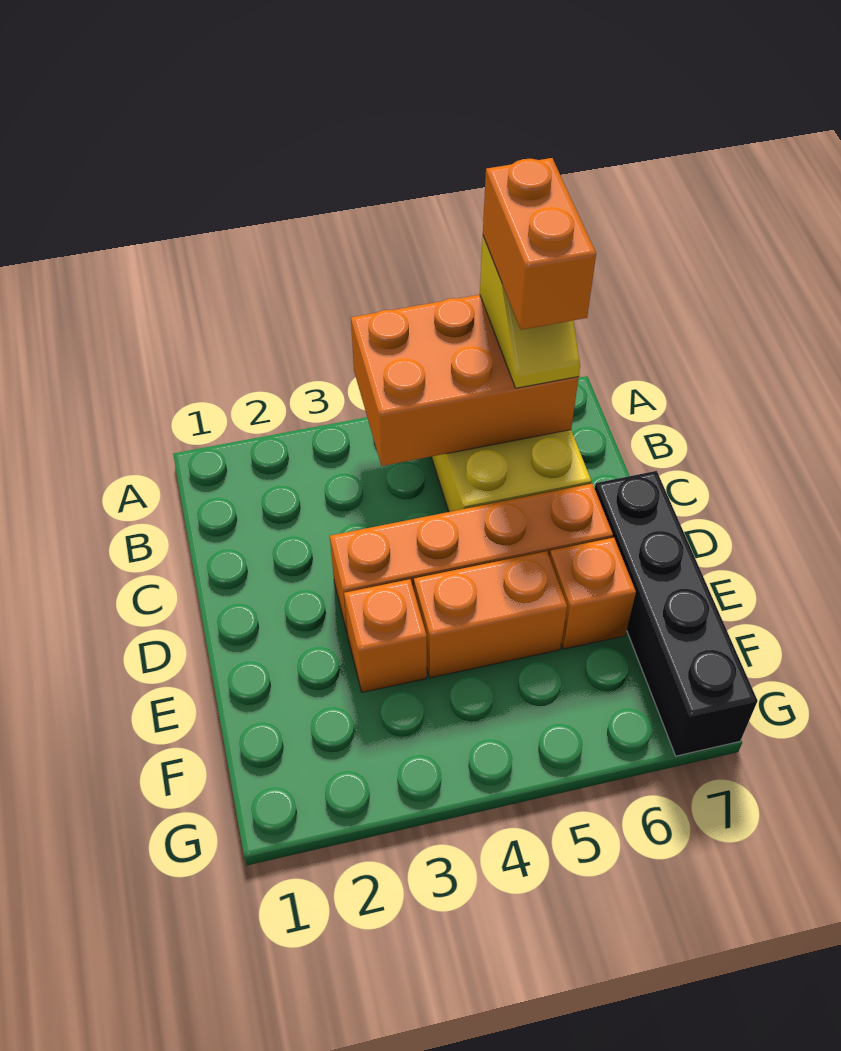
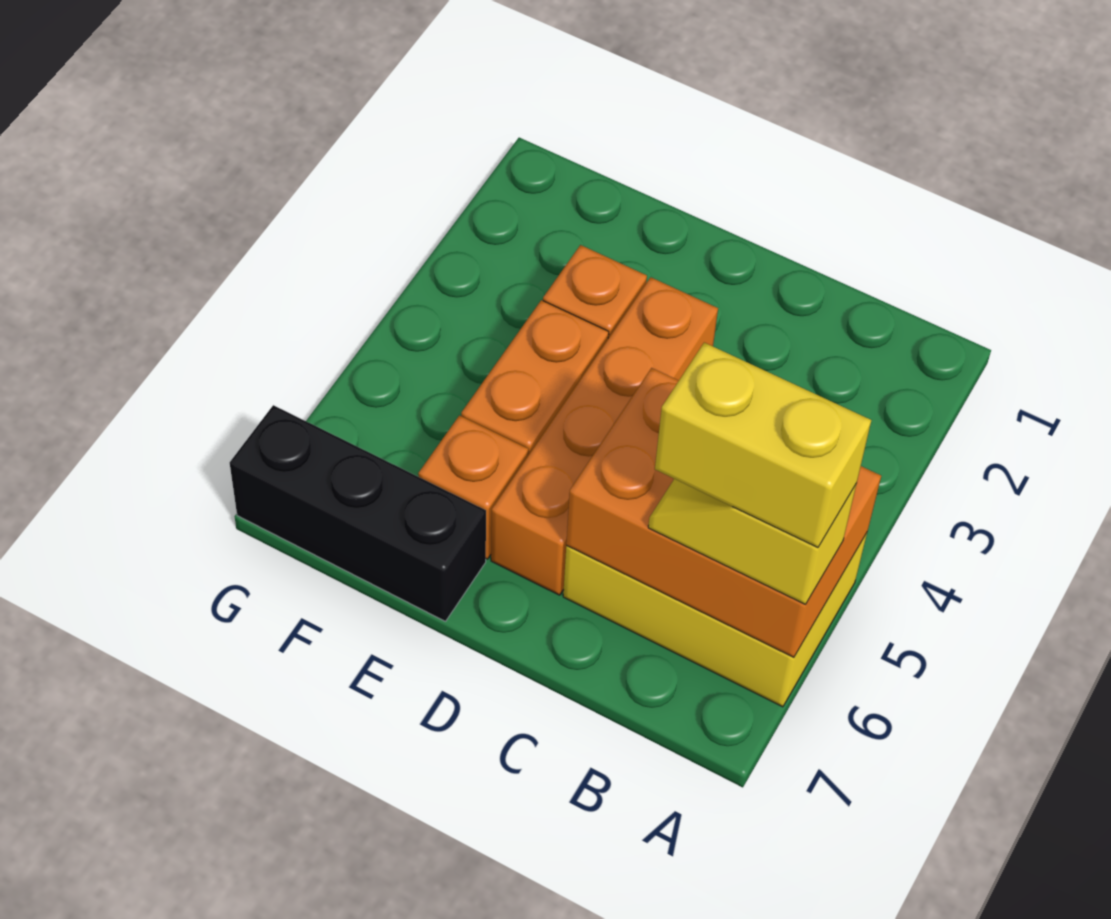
orange 2x3 brick [351,295,579,466] -> orange 2x3 brick turned to [566,368,881,657]
orange 1x2 brick [483,158,596,330] -> yellow 1x2 brick [655,343,871,548]
black 1x4 brick [595,471,758,756] -> black 1x3 brick [230,405,486,621]

